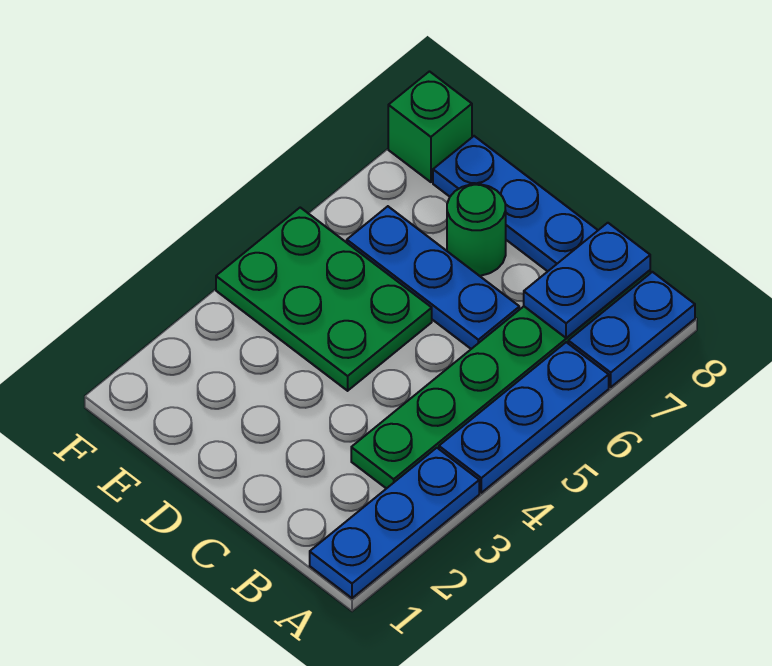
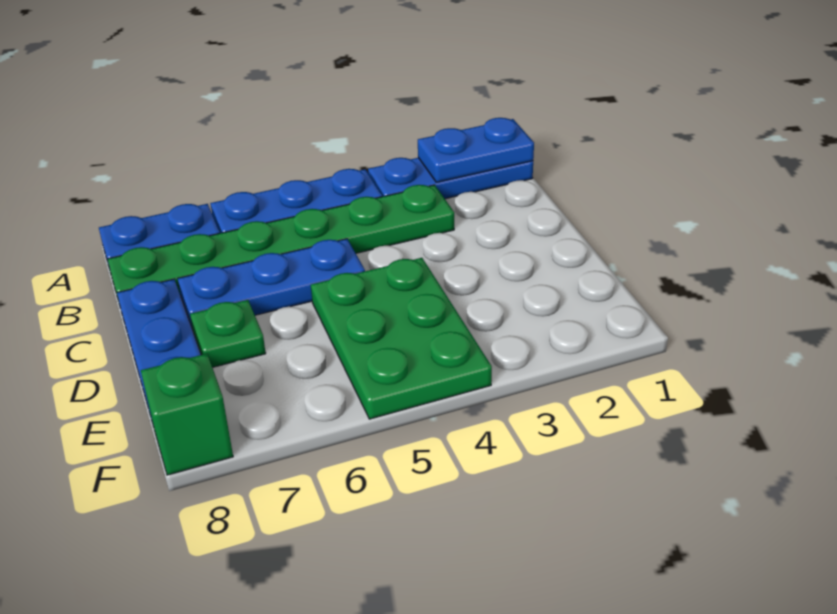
blue 1x2 plate [524,223,650,338] -> blue 1x2 plate moved to [418,118,534,182]
blue 1x3 plate [347,206,519,349] -> blue 1x3 plate turned to [178,239,365,330]
green 1x1 round brick [447,184,506,276] -> green 1x1 plate [190,300,266,367]

